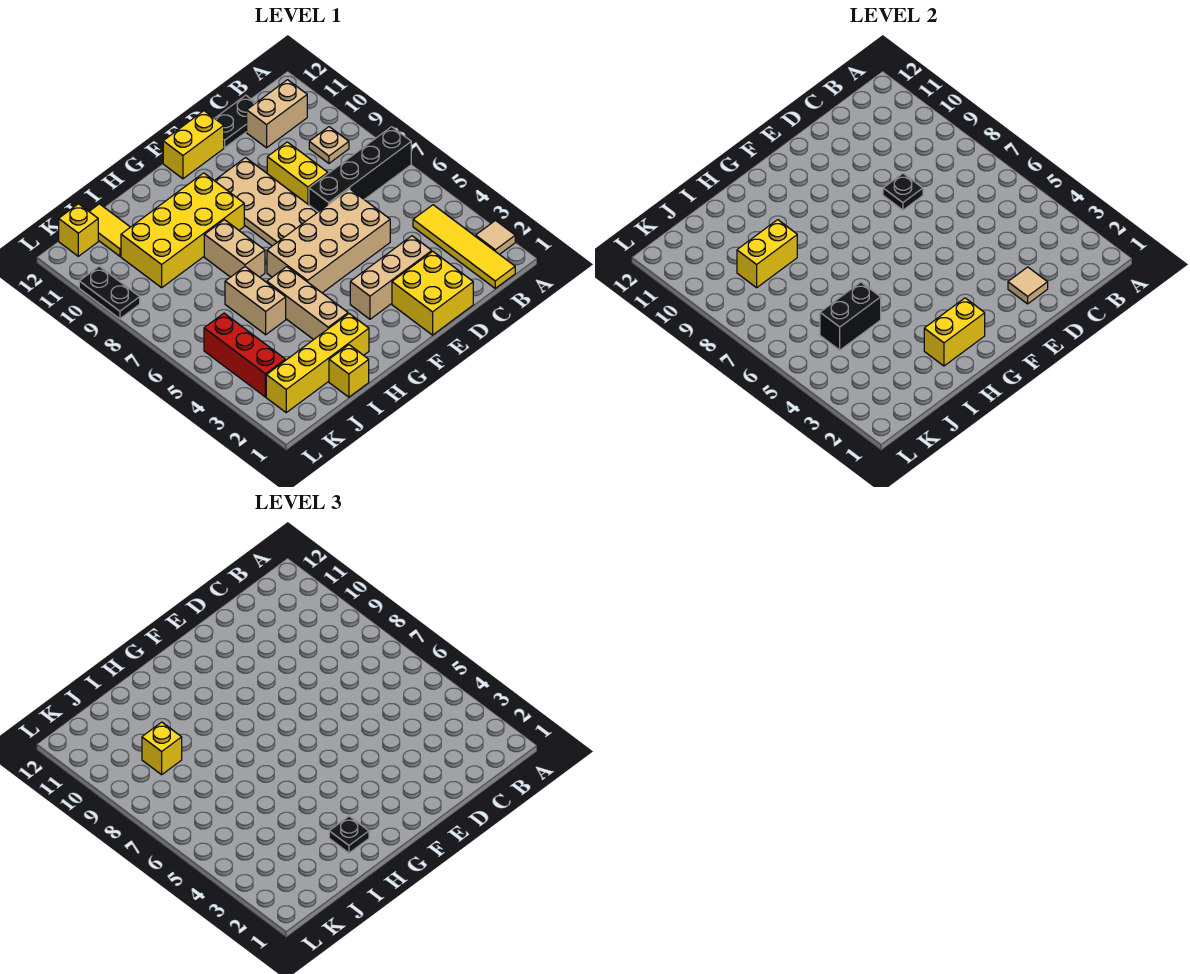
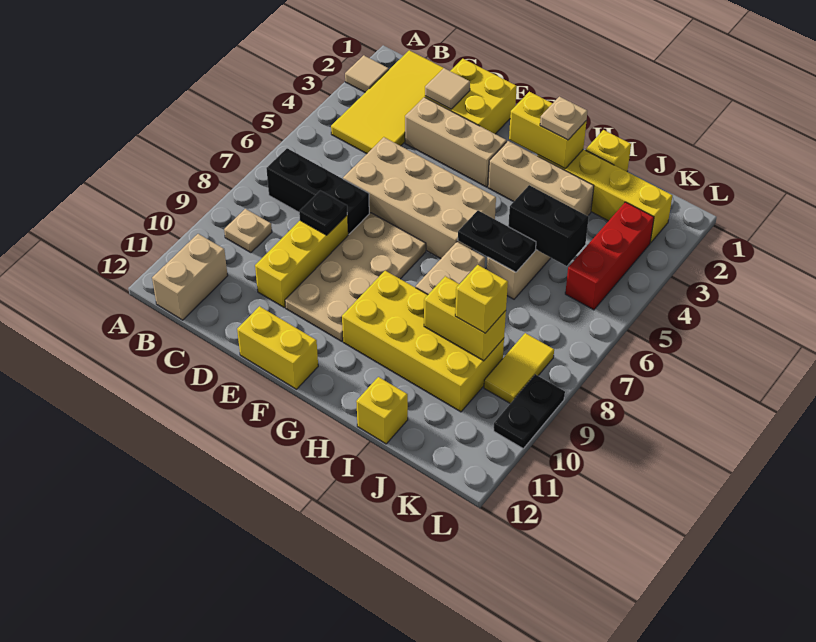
black 1x4 brick [309,127,411,212] -> black 1x3 brick [266,148,369,235]
yellow 1x4 tile [413,205,515,288] -> yellow 2x4 tile [331,50,443,154]
tan 1x2 brick [247,80,307,148] -> tan 1x2 brick turned to [152,234,228,320]
black 1x2 plate [215,95,256,148] -> black 1x2 plate moved to [458,211,536,272]
yellow 1x2 brick [267,142,328,205] -> yellow 1x3 brick [255,215,348,307]
black 1x1 plate [329,816,369,853] -> tan 1x1 plate [540,97,587,140]
tan 1x3 brick [267,267,348,340] -> tan 1x3 brick turned to [488,141,594,216]
yellow 1x2 tile [89,204,130,256] -> yellow 1x2 tile moved to [484,333,554,404]
yellow 1x1 brick [59,204,98,256] -> yellow 1x1 brick moved to [356,377,408,444]

